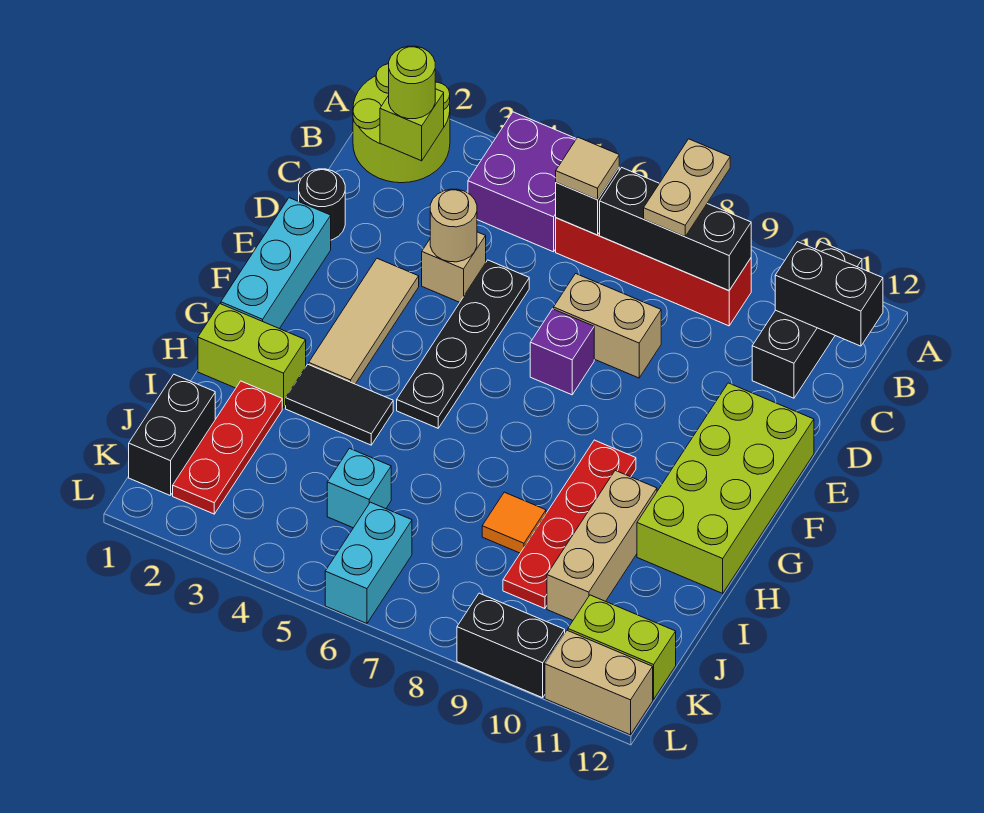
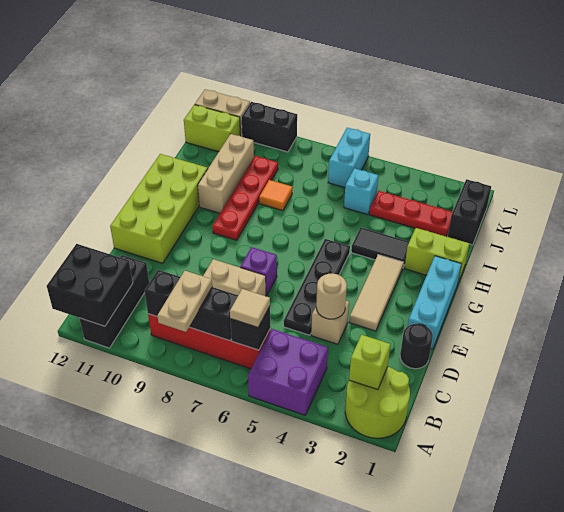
lime 1x1 round brick [389,46,435,119] -> none
black 1x2 brick [775,242,883,346] -> black 2x2 brick [47,244,133,326]
red 1x3 plate [173,381,282,514] -> red 1x3 plate turned to [369,191,453,236]

